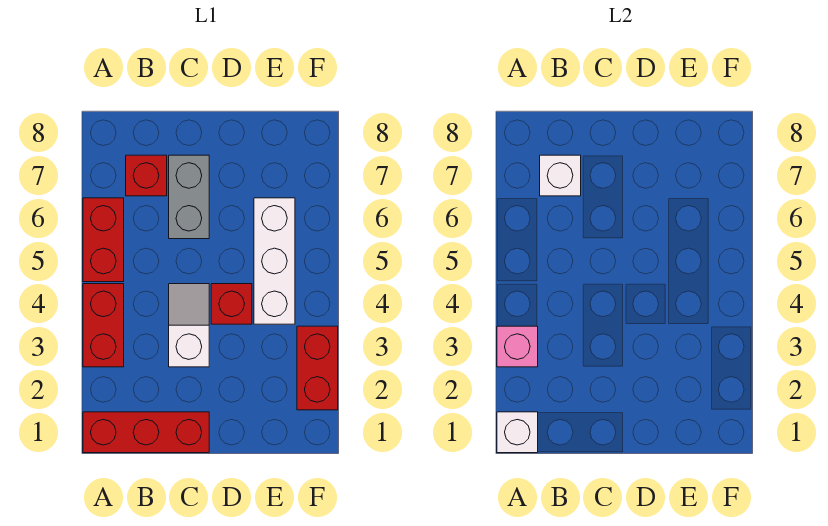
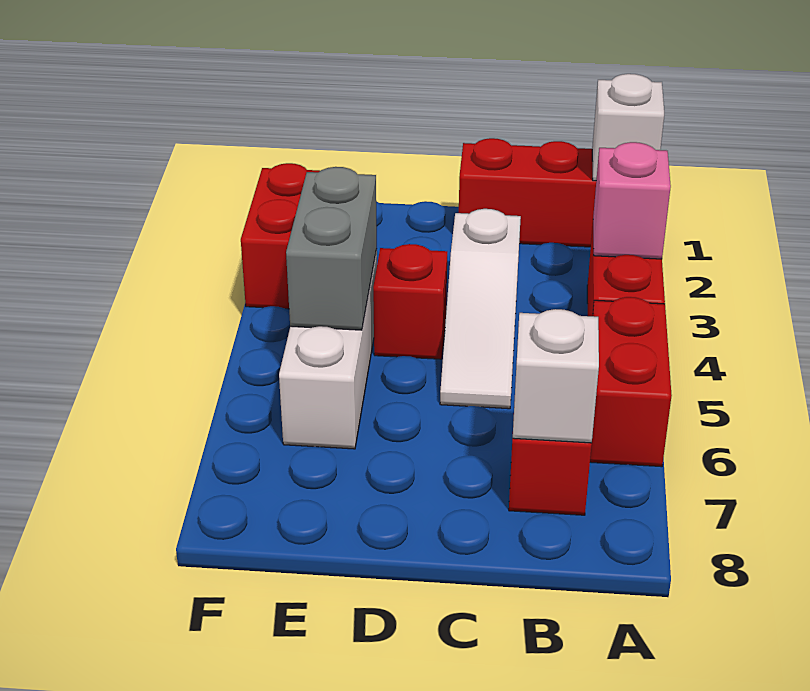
white 1x2 slope [169,284,209,367] -> white 1x3 slope [440,209,521,409]
grey 1x2 brick [169,155,209,239] -> grey 1x2 brick moved to [286,167,377,330]

